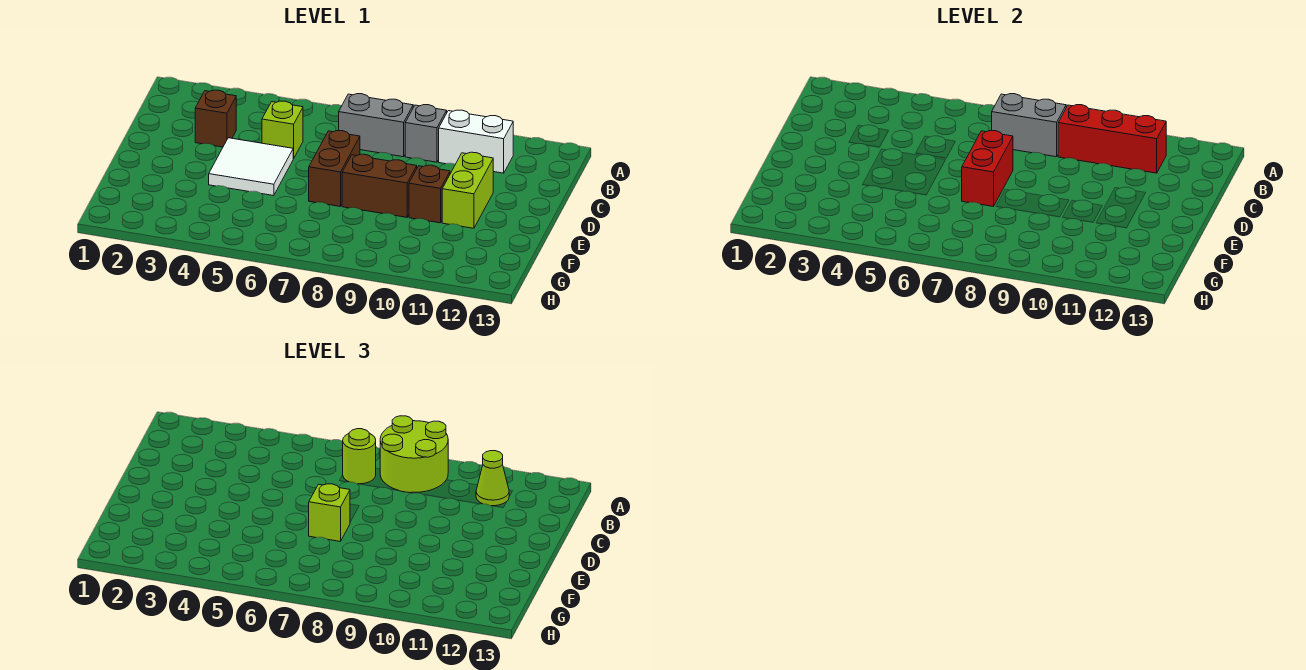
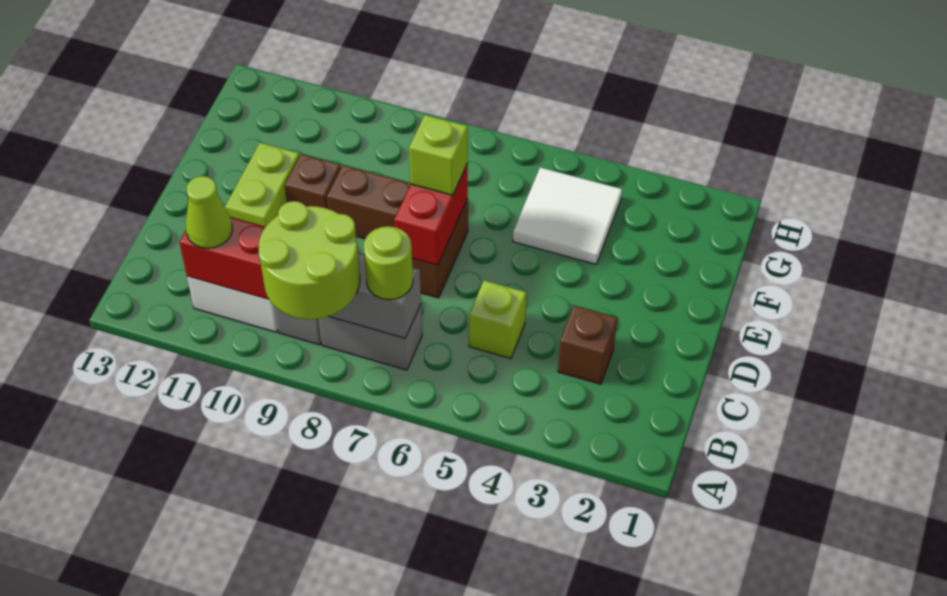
white 2x2 tile [209,138,294,196] -> white 2x2 tile moved to [513,167,622,264]

